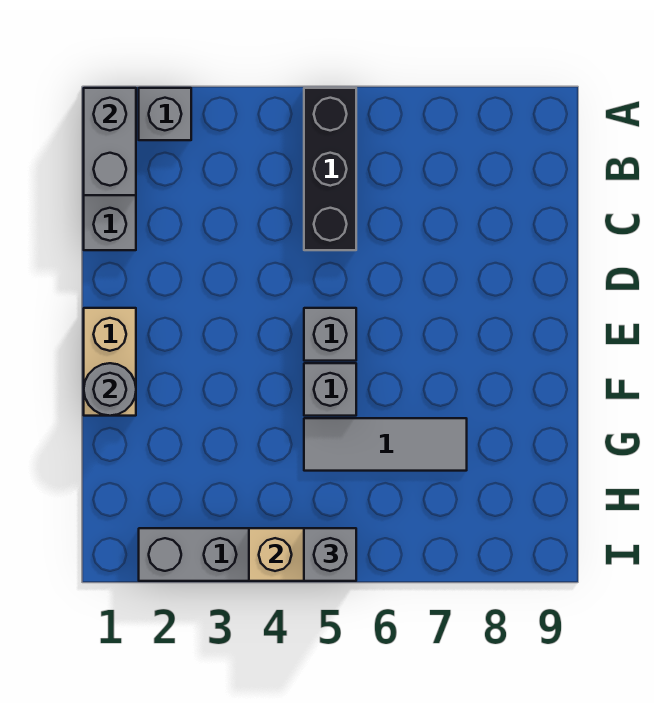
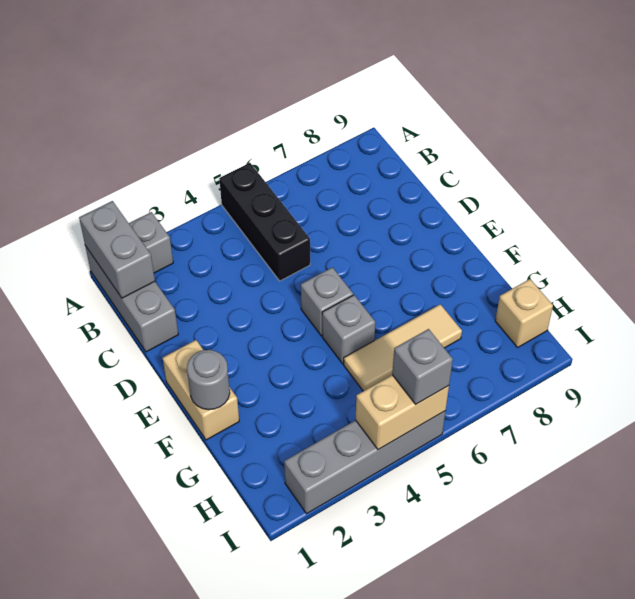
grey 1x3 tile [304,418,467,471] -> tan 1x3 tile [344,304,462,391]
none -> tan 1x1 brick [495,279,553,347]

